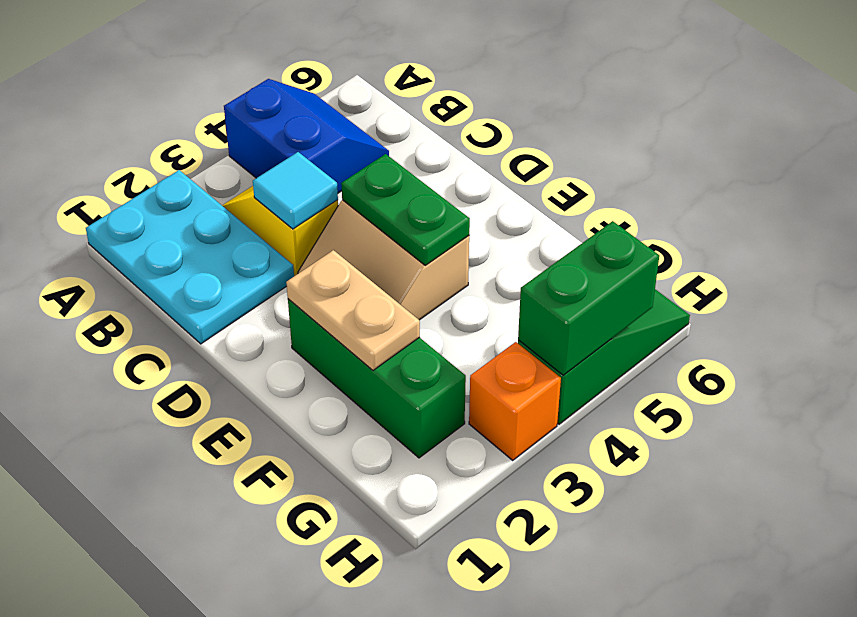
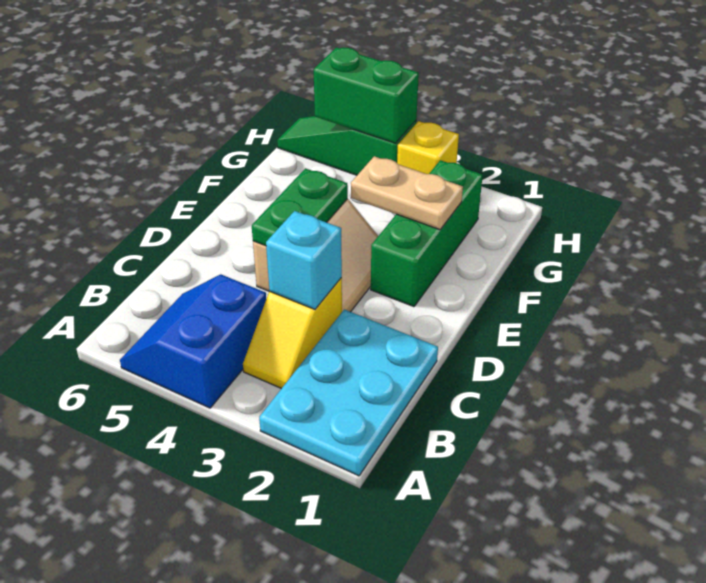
cyan 1x1 tile [253,152,338,229] -> cyan 1x1 brick [266,211,342,309]
tan 1x2 plate [286,250,420,370] -> tan 1x2 plate turned to [351,156,463,230]
orange 1x1 brick [469,342,561,460] -> yellow 1x1 brick [397,121,459,174]

